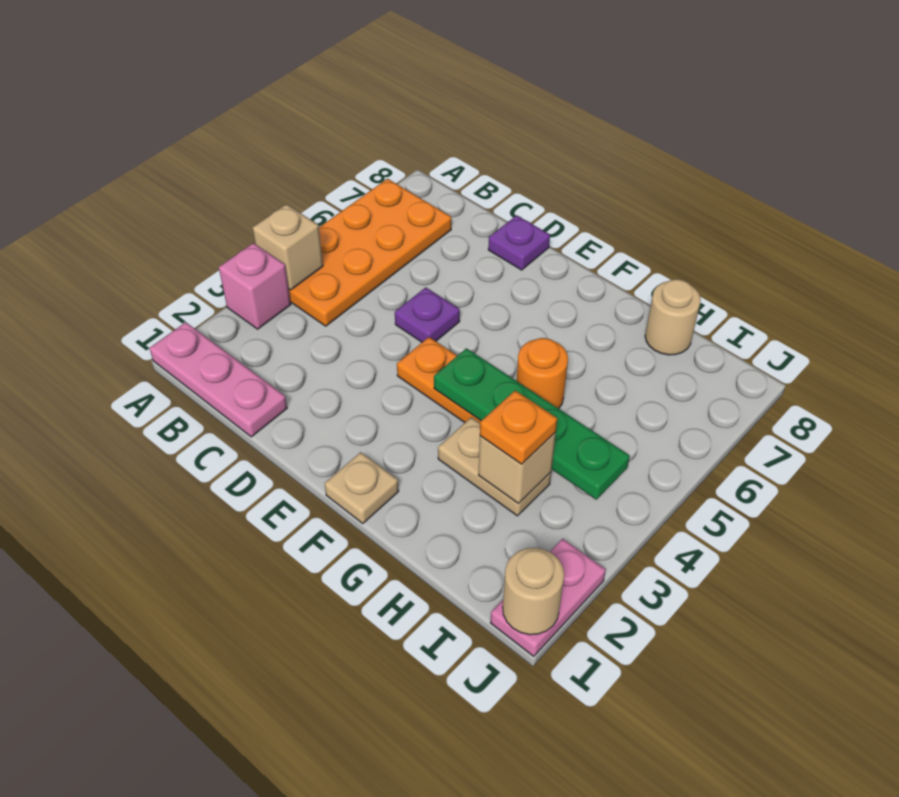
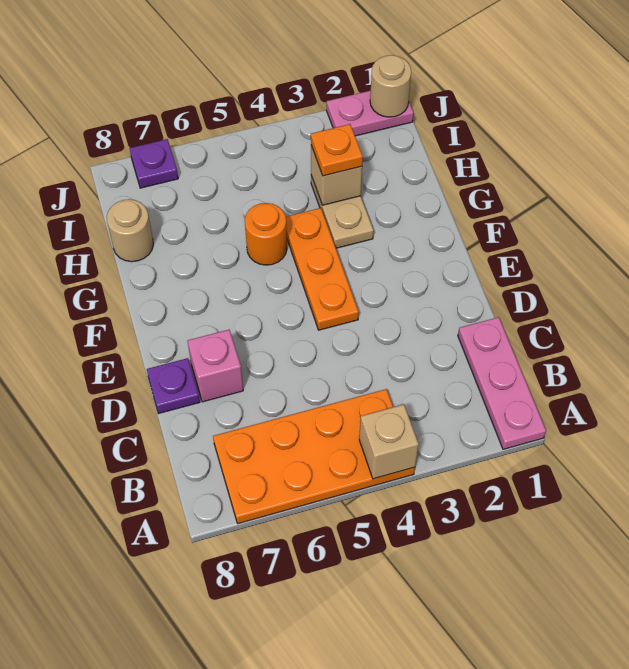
pink 1x1 brick [219,243,291,329] -> pink 1x1 brick moved to [188,330,243,402]
purple 1x1 plate [395,287,460,342] -> purple 1x1 plate moved to [130,139,178,188]
tan 1x1 plate [324,452,399,524] -> none
green 1x4 plate [434,348,630,499] -> none

